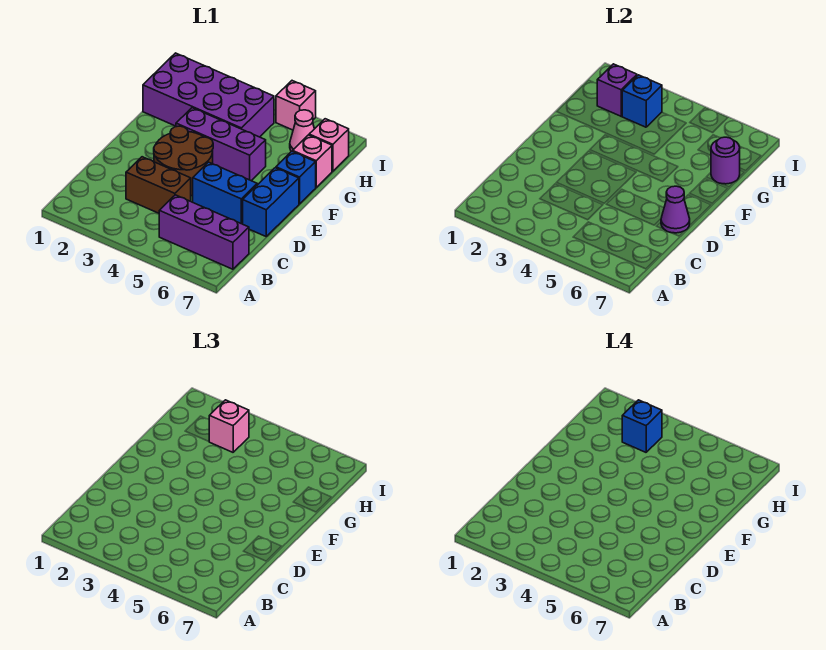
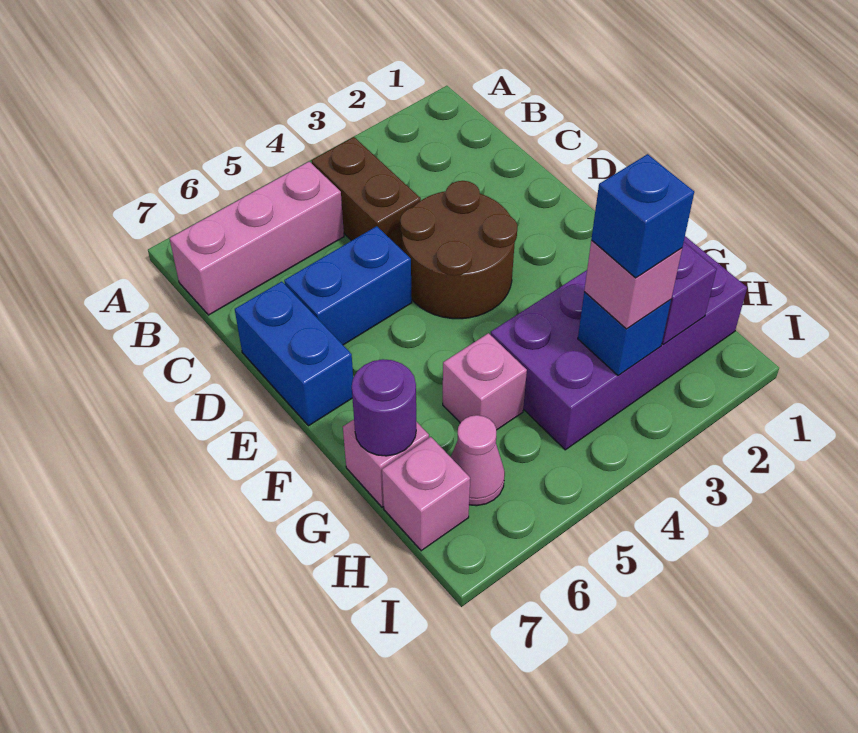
purple 1x3 brick [159,195,249,269] -> pink 1x3 brick [169,162,344,315]
brown 1x2 brick [126,157,191,213] -> brown 1x2 brick turned to [311,137,421,250]
purple 1x1 cone [661,186,690,233] -> none
purple 1x3 brick [176,108,266,181] -> none
blue 1x1 brick [276,151,316,204] -> none
pink 1x1 brick [276,81,316,130] -> pink 1x1 brick moved to [443,333,527,430]

